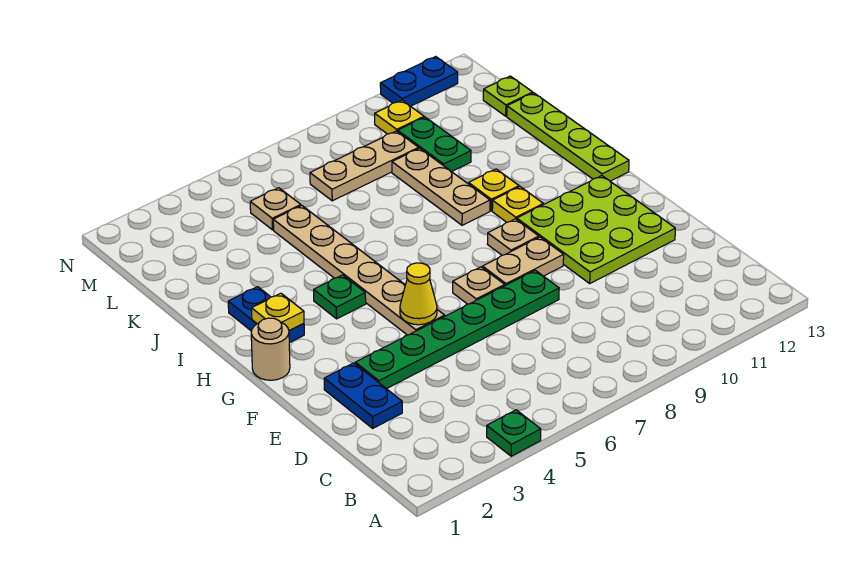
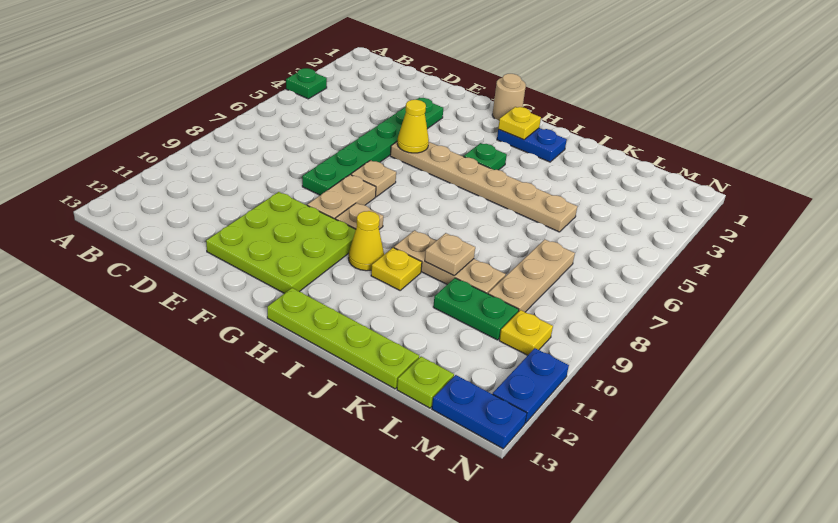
blue 1x2 plate [324,363,402,428] -> blue 1x2 plate moved to [432,375,527,449]
yellow 1x1 plate [492,187,543,222] -> yellow 1x1 cone [348,211,384,271]
tan 1x1 plate [250,188,301,230] -> tan 1x1 plate moved to [425,233,475,276]

